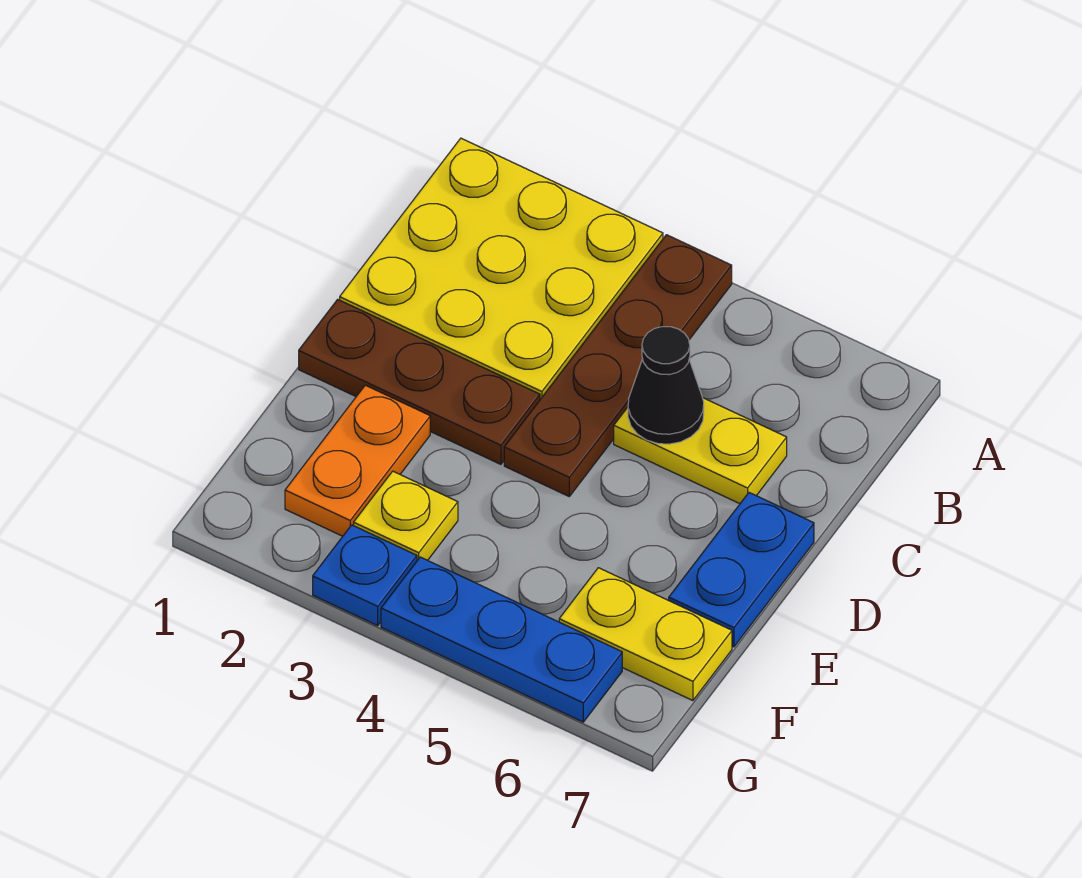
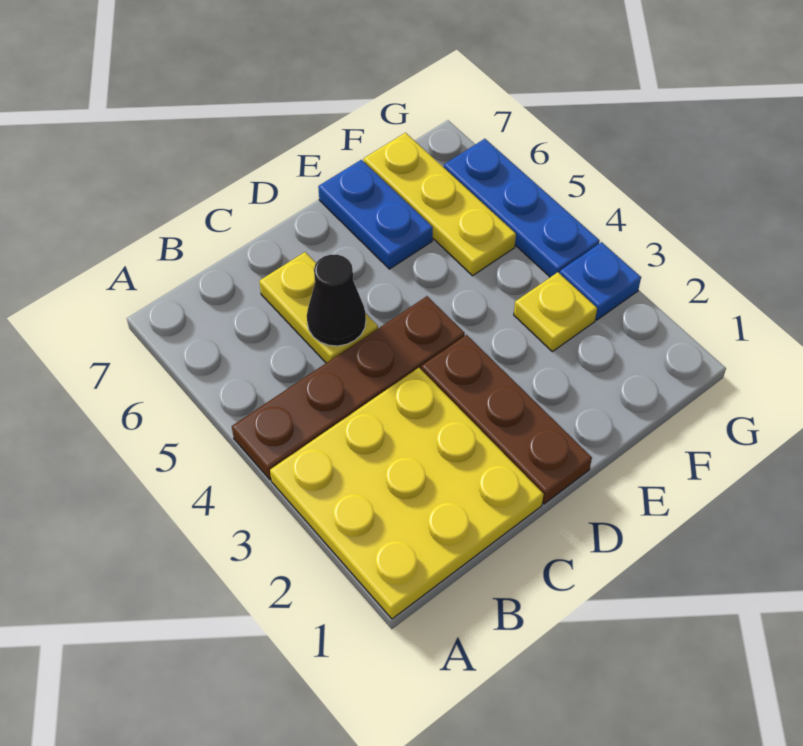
blue 1x2 plate [669,493,814,647] -> blue 1x2 plate turned to [318,160,433,269]
orange 1x2 plate [285,385,430,536] -> none
yellow 1x2 plate [559,568,732,701] -> yellow 1x3 plate [364,133,516,276]

